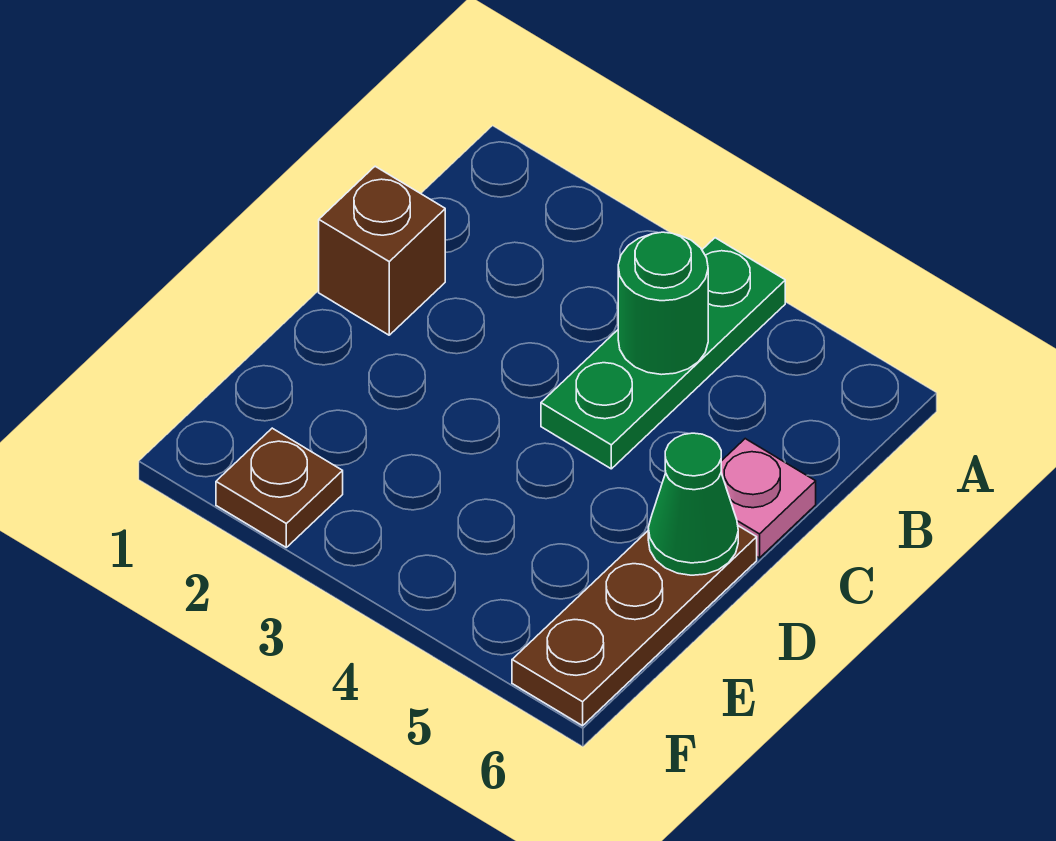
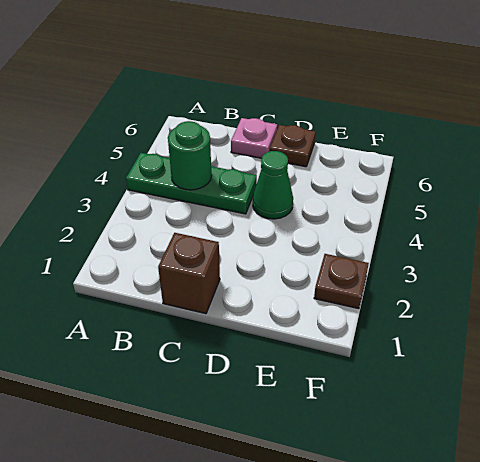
brown 1x3 plate [512,526,757,726] -> brown 1x1 plate [270,125,316,167]
green 1x1 cone [648,433,738,575] -> green 1x1 cone moved to [253,151,293,219]

